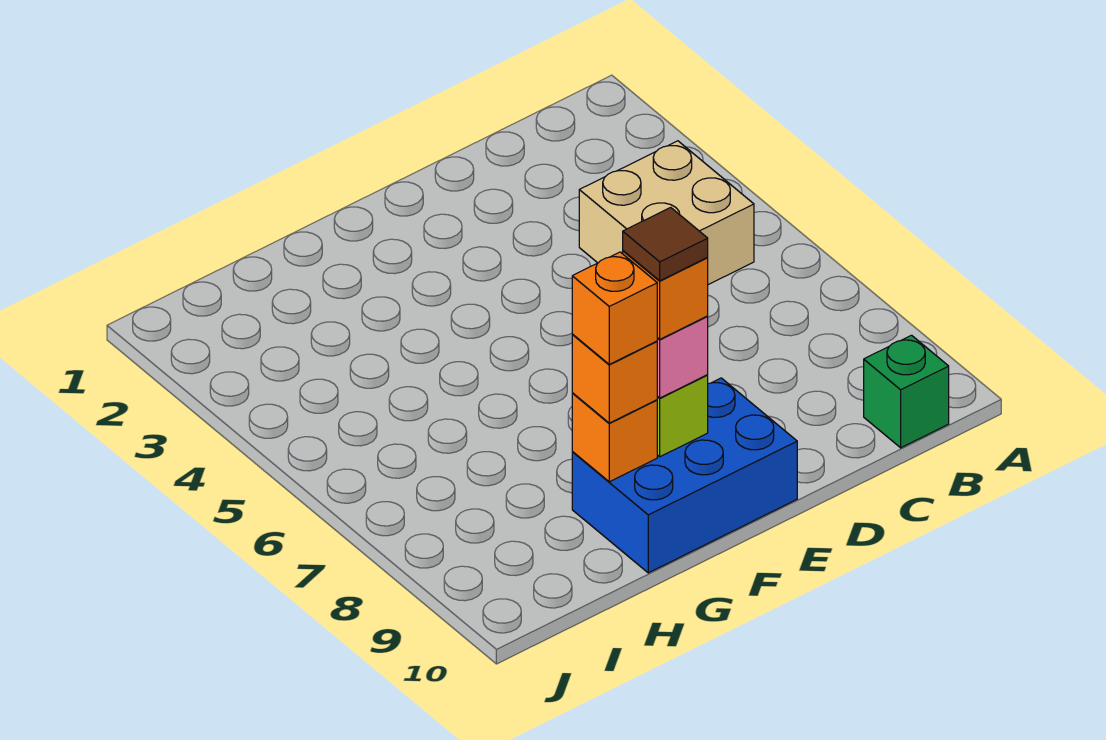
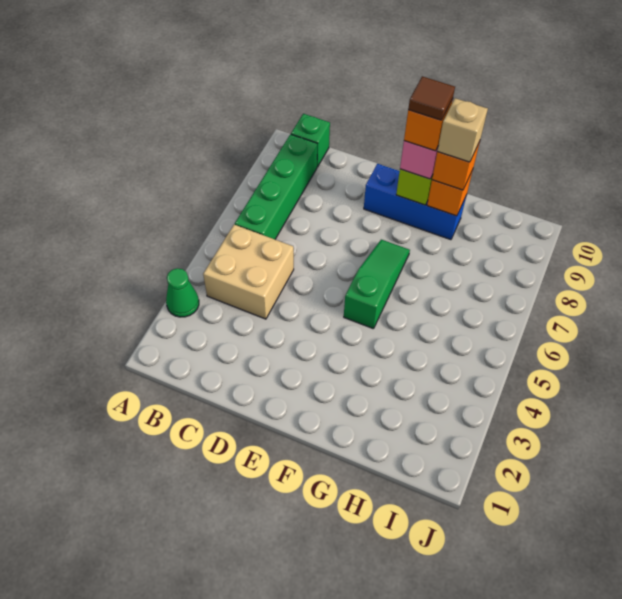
none -> green 1x1 cone [166,268,199,317]
none -> green 1x4 brick [235,134,317,239]
blue 2x3 brick [572,378,797,573] -> blue 1x3 brick [364,164,466,240]
none -> green 1x3 slope [344,240,410,329]
orange 1x1 brick [572,252,657,364] -> tan 1x1 brick [437,98,488,162]

